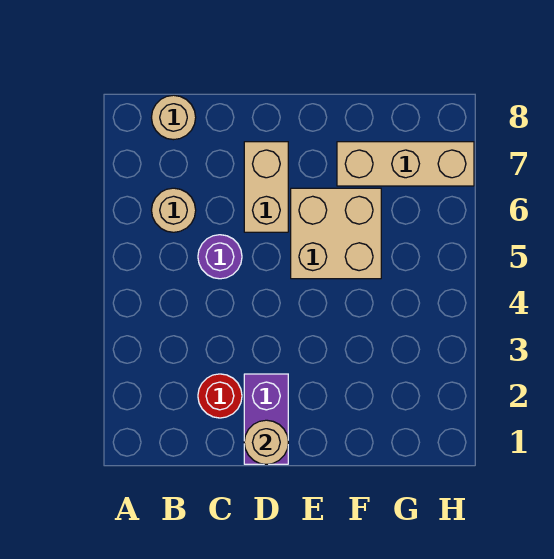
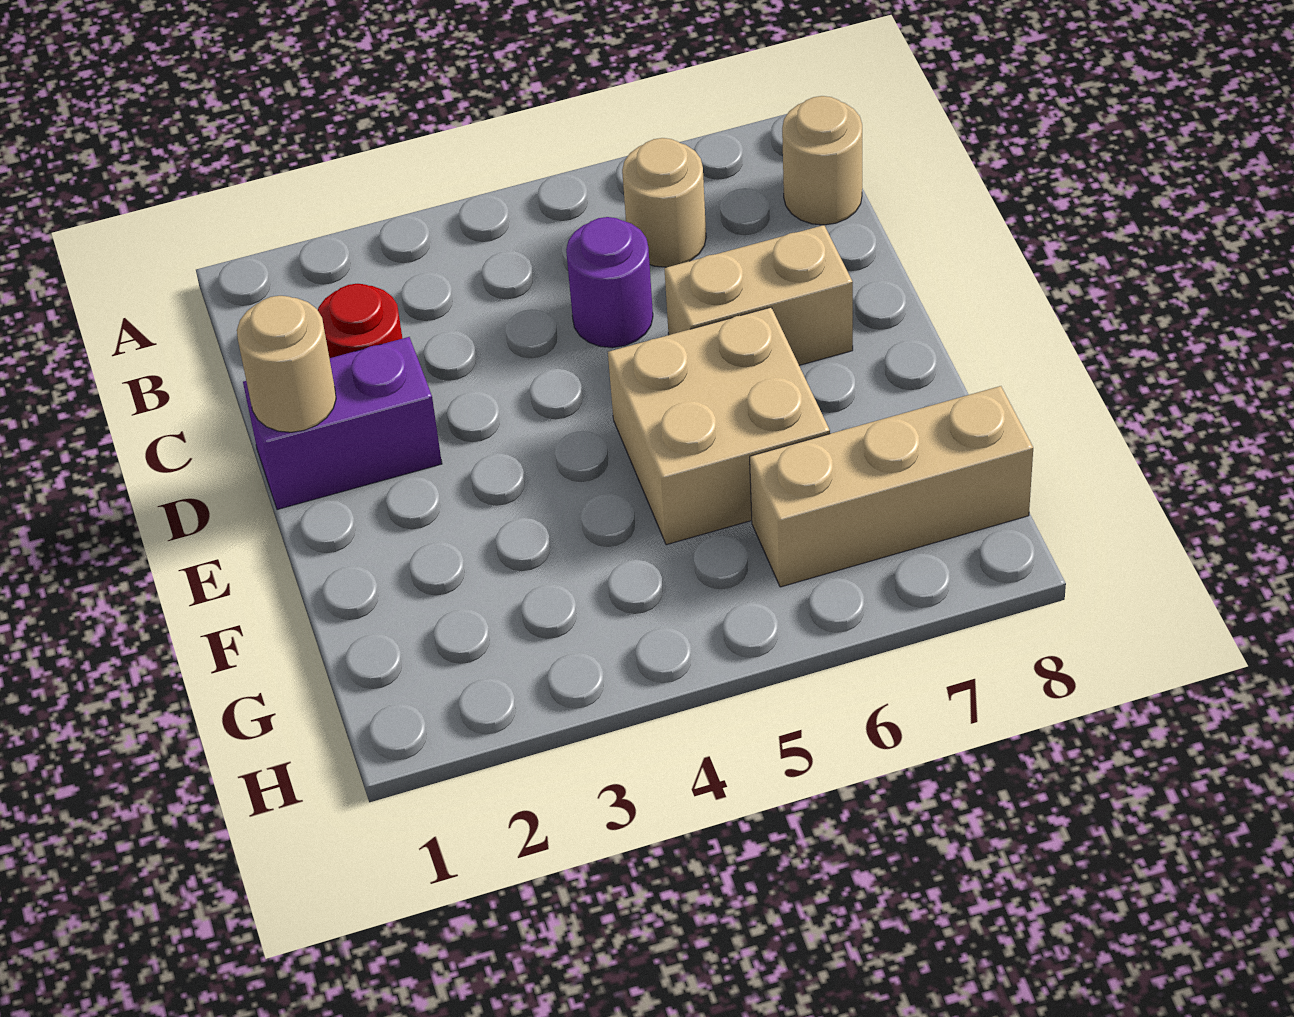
tan 1x3 brick [337,142,474,186] -> tan 1x3 brick turned to [750,386,1033,587]

